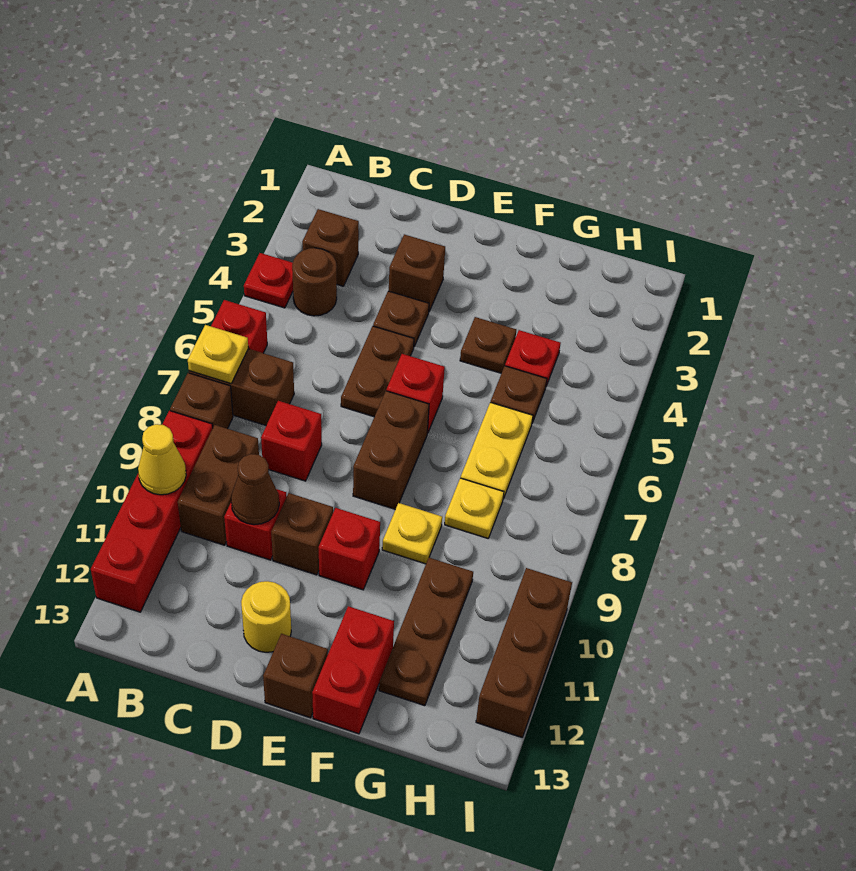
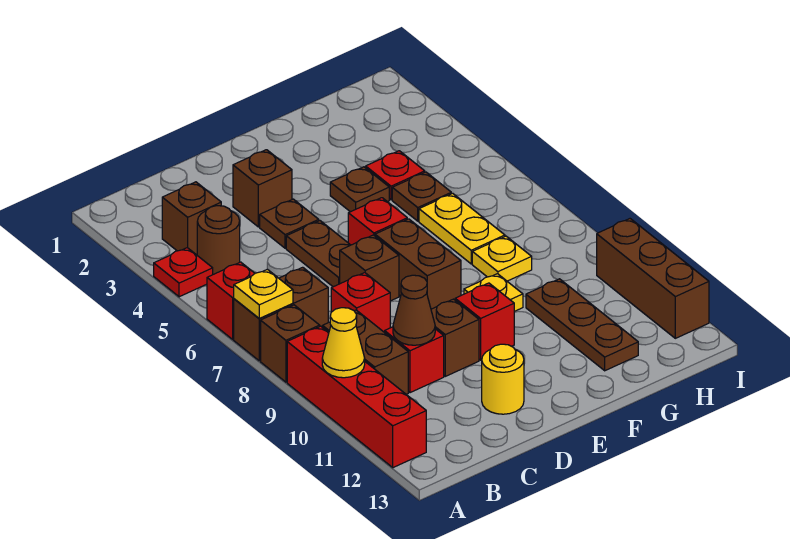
brown 1x1 brick [263,634,328,718] -> brown 1x1 brick moved to [340,235,399,301]
red 1x2 brick [312,606,394,734] -> none

